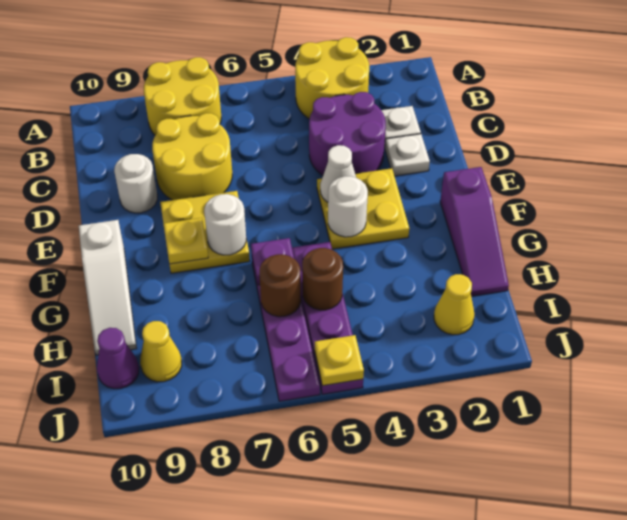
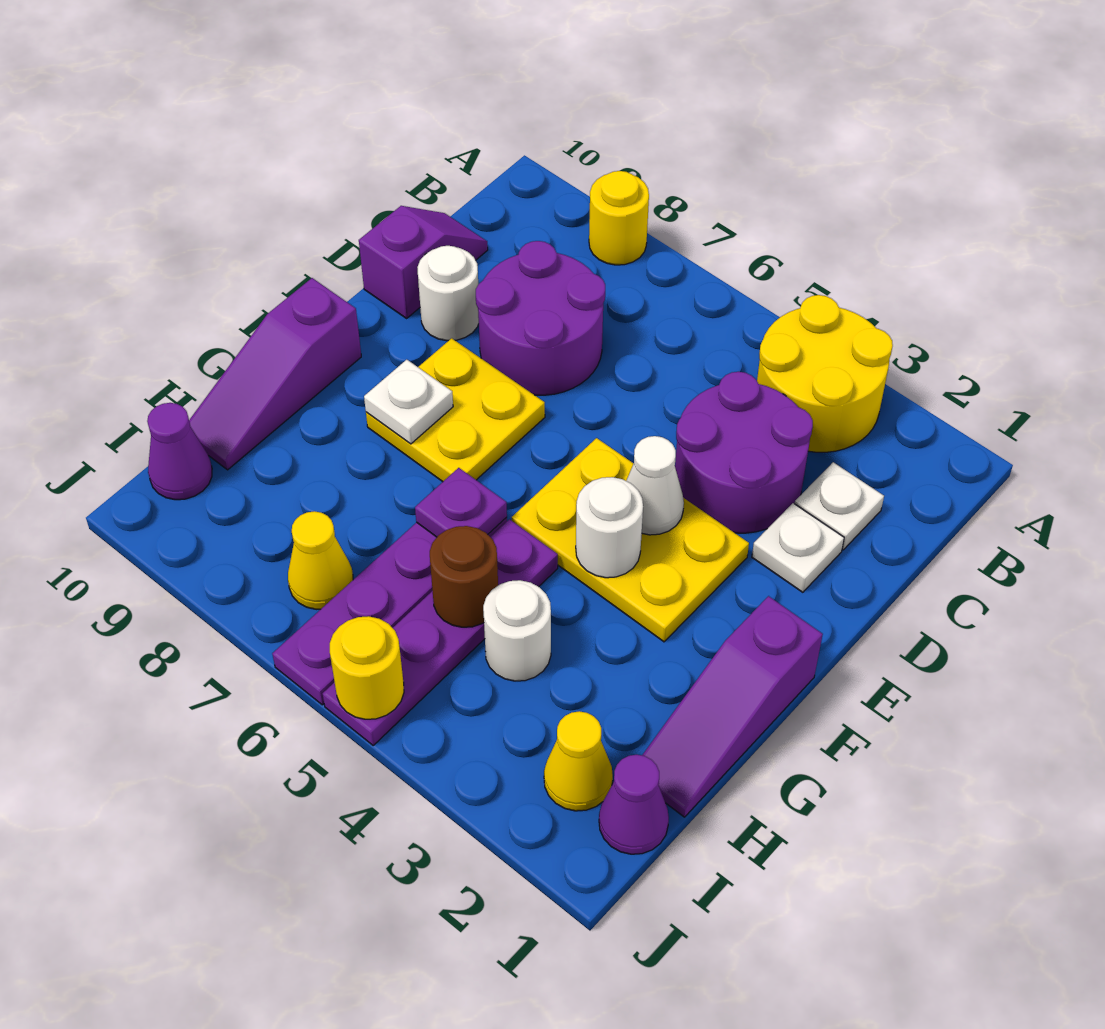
yellow 2x2 round brick [144,57,221,135] -> yellow 1x1 round brick [589,171,649,265]
yellow 2x2 round brick [152,113,232,200] -> purple 2x2 round brick [476,241,605,395]
none -> purple 1x2 slope [359,206,488,318]
yellow 2x2 plate [317,168,409,249] -> yellow 2x3 plate [512,438,749,642]
white 1x1 round brick [204,194,246,255] -> white 1x1 round brick moved to [483,580,551,681]
yellow 1x1 plate [163,218,208,264] -> white 1x1 plate [364,360,453,444]
white 1x3 slope [79,220,137,355] -> purple 1x3 slope [189,278,361,470]
brown 1x1 round brick [259,254,301,317] -> none
none -> purple 1x1 cone [599,755,669,854]
yellow 1x1 cone [140,321,182,382] -> yellow 1x1 cone moved to [288,511,353,609]
yellow 1x1 plate [315,335,364,386] -> yellow 1x1 round brick [330,616,404,719]

